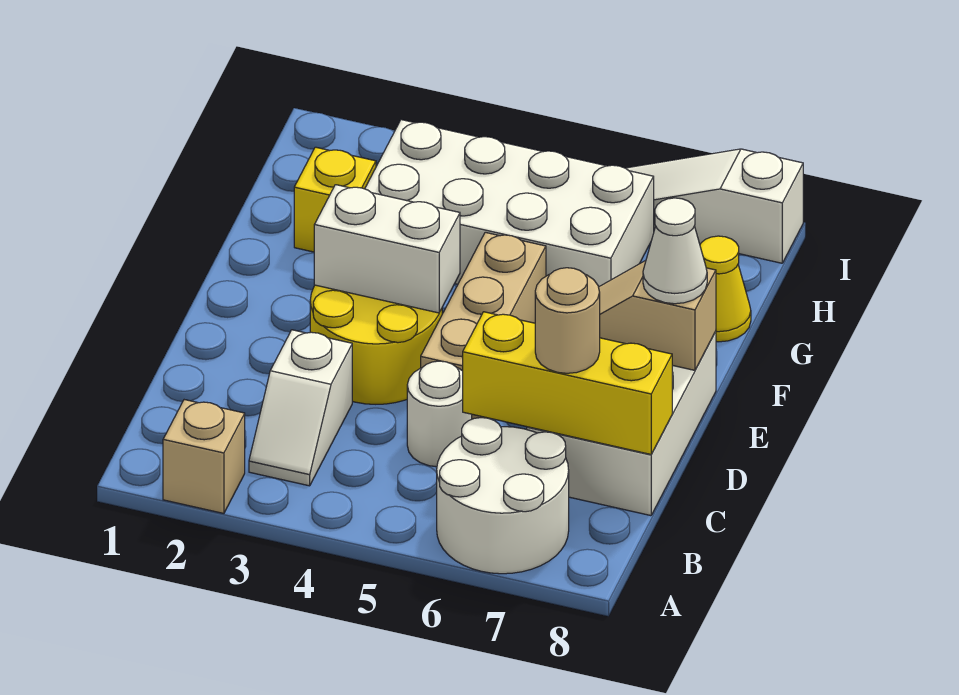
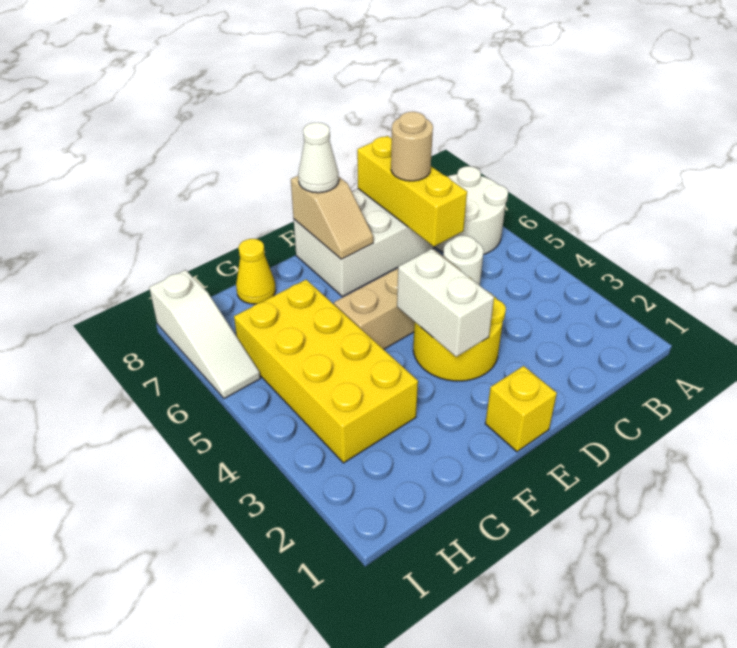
tan 1x1 brick [163,400,245,513] -> none
white 1x2 slope [249,330,352,486] -> none
yellow 1x1 brick [294,147,376,252] -> yellow 1x1 brick moved to [485,366,557,452]
white 2x4 brick [365,120,654,287] -> yellow 2x4 brick [234,280,418,463]

